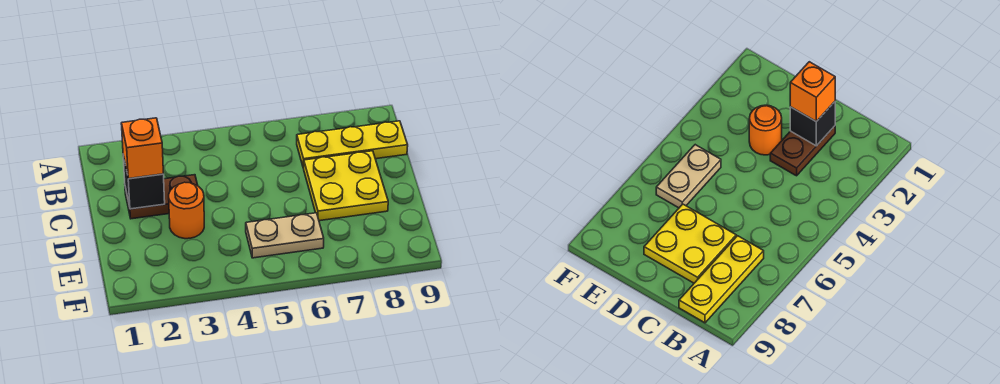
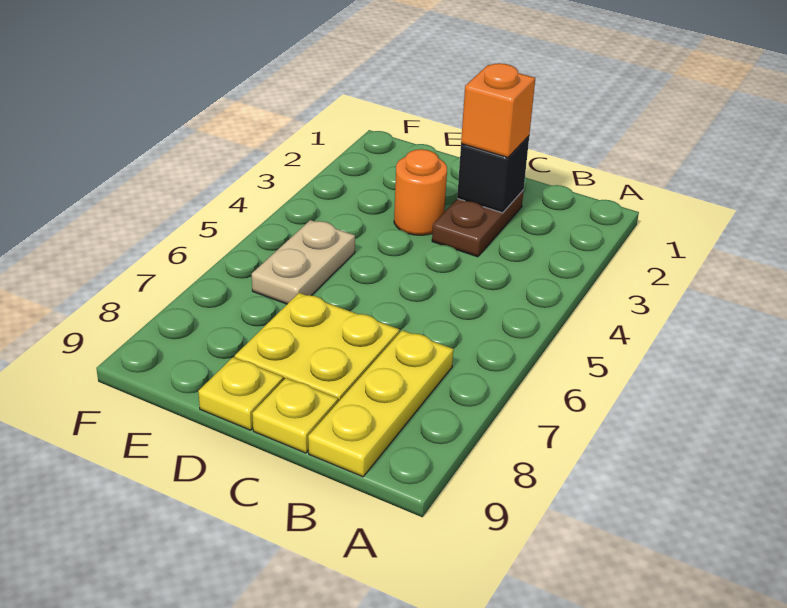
none -> yellow 1x1 plate [252,378,338,453]
none -> yellow 1x1 plate [198,357,283,430]

